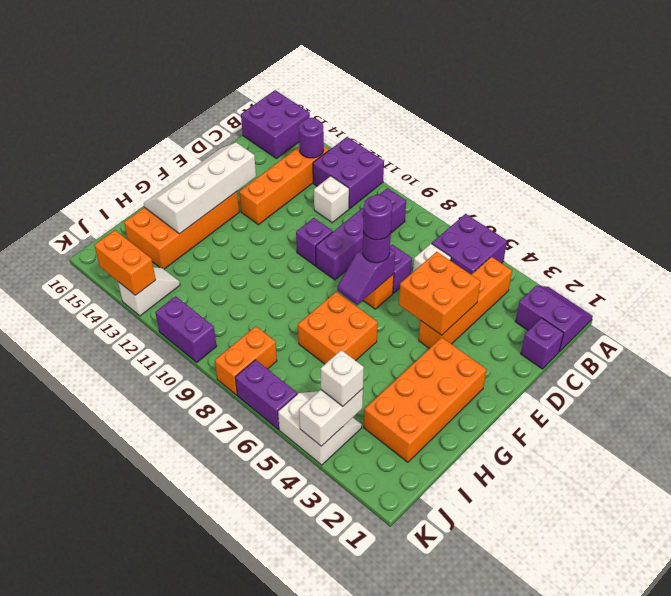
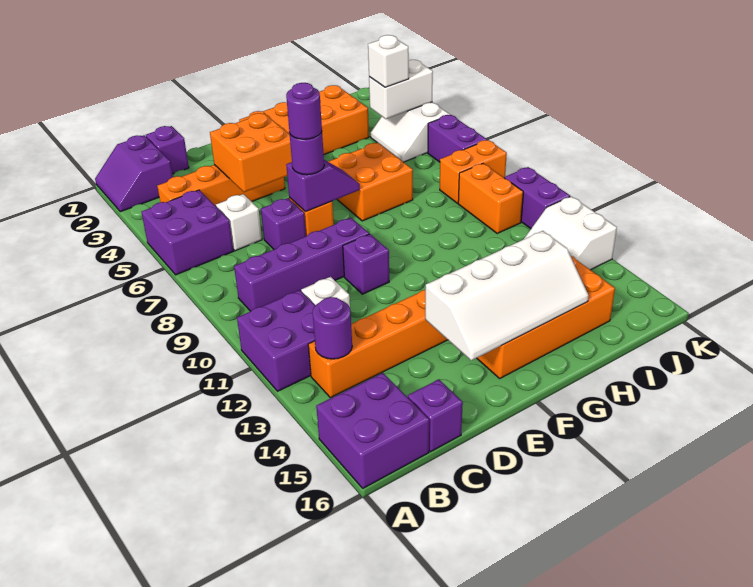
none -> purple 1x1 brick [408,379,463,452]
white 1x2 slope [118,267,180,316] -> white 2x2 slope [524,196,617,270]
orange 1x2 brick [94,230,156,295] -> orange 1x2 brick moved to [458,163,523,234]

